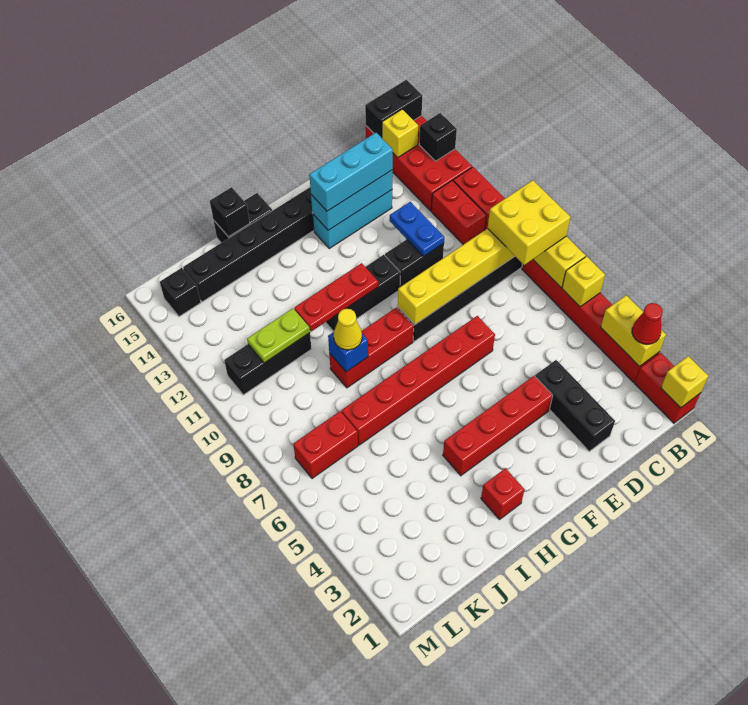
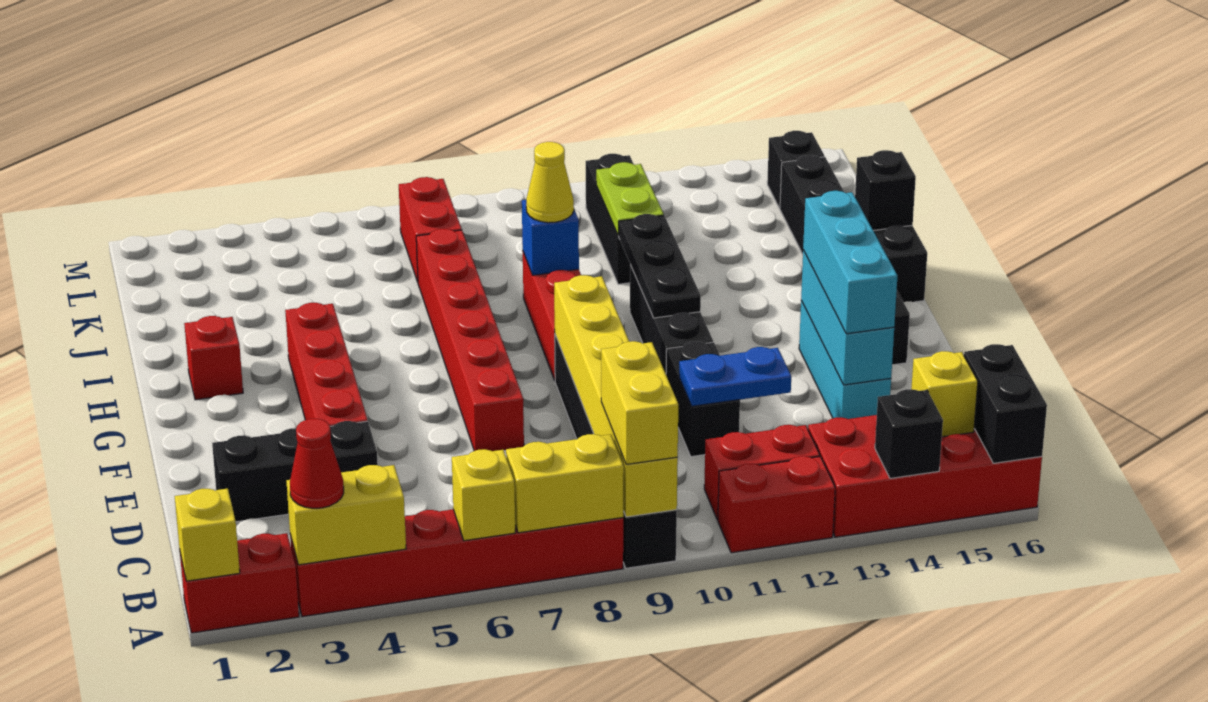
yellow 2x2 brick [488,180,570,265] -> yellow 1x2 brick [601,341,678,464]
red 1x3 plate [294,263,378,331] -> black 1x3 plate [618,214,701,318]

